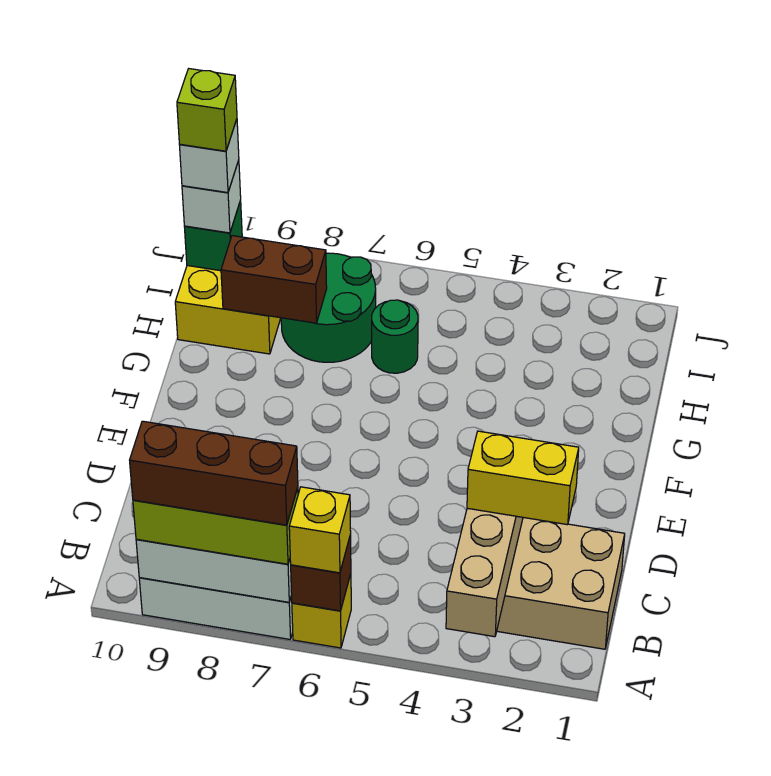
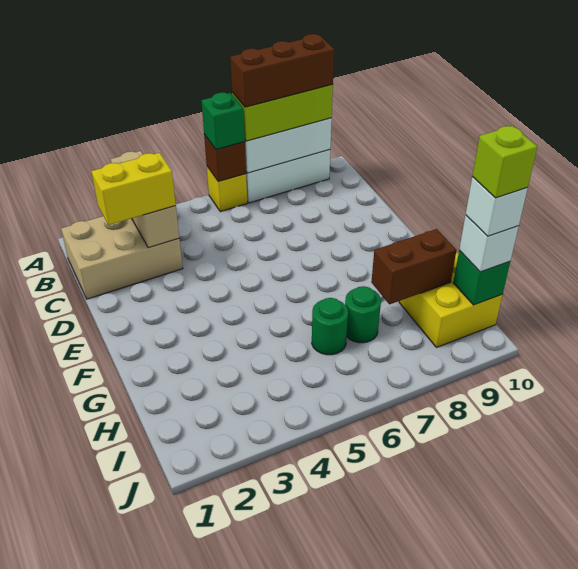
yellow 1x1 brick [289,487,351,573] -> green 1x1 brick [201,92,245,150]
green 2x2 round brick [281,253,376,362] -> green 1x1 round brick [345,286,381,343]

